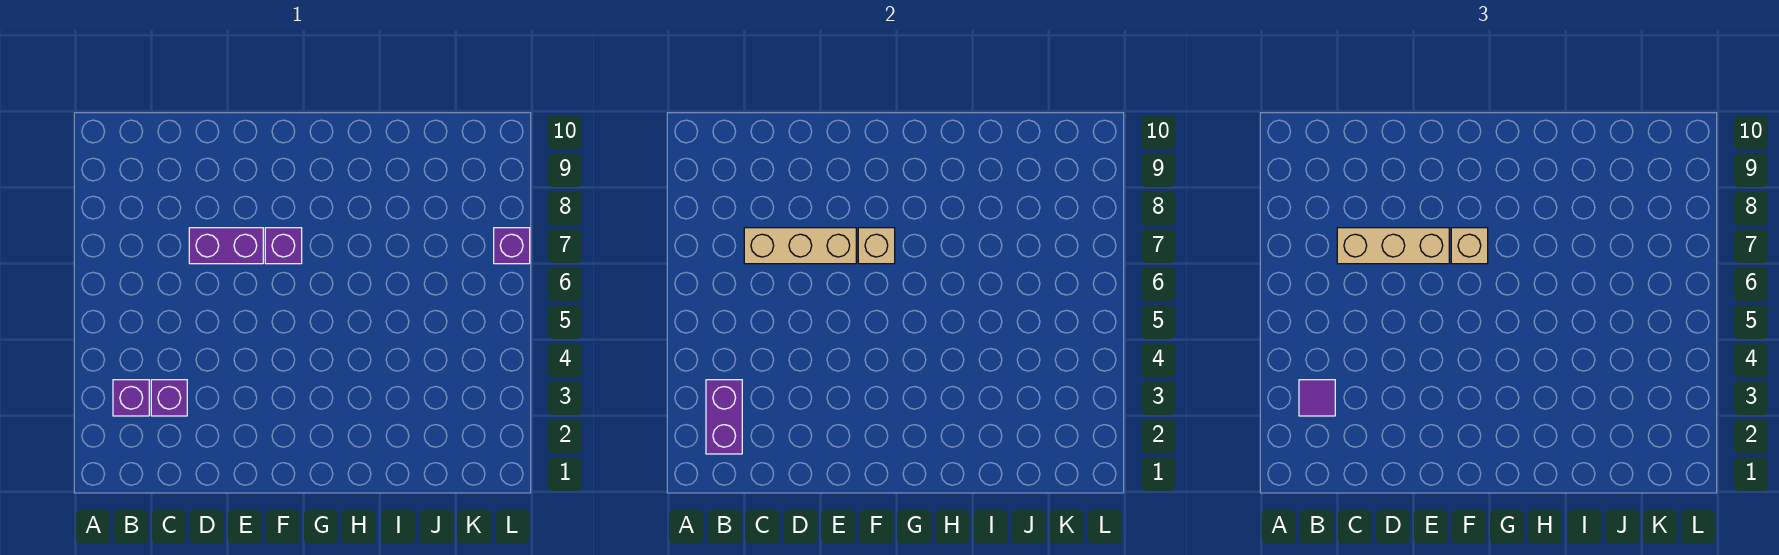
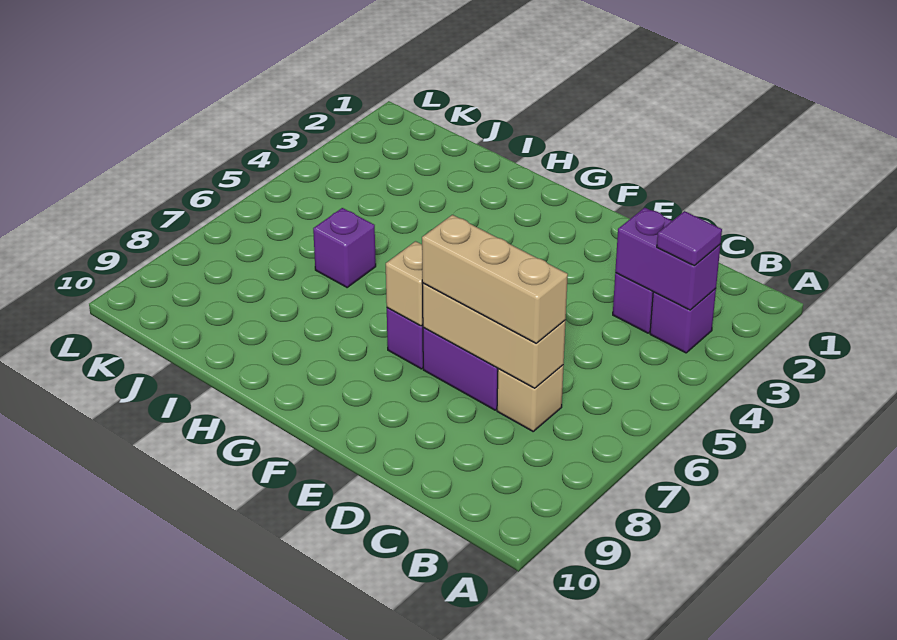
purple 1x2 brick [706,380,742,454] -> purple 1x2 brick turned to [615,208,720,310]
tan 1x1 brick [1451,228,1488,264] -> tan 1x1 brick moved to [497,365,564,431]
purple 1x1 brick [494,228,530,264] -> purple 1x1 brick moved to [313,208,376,287]

